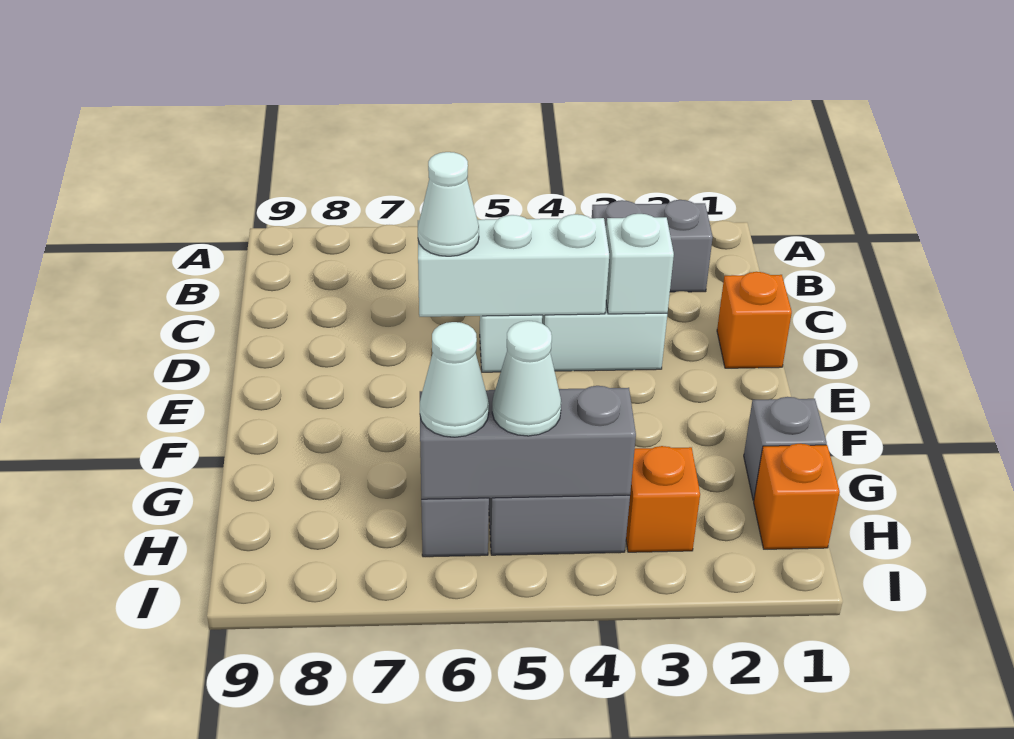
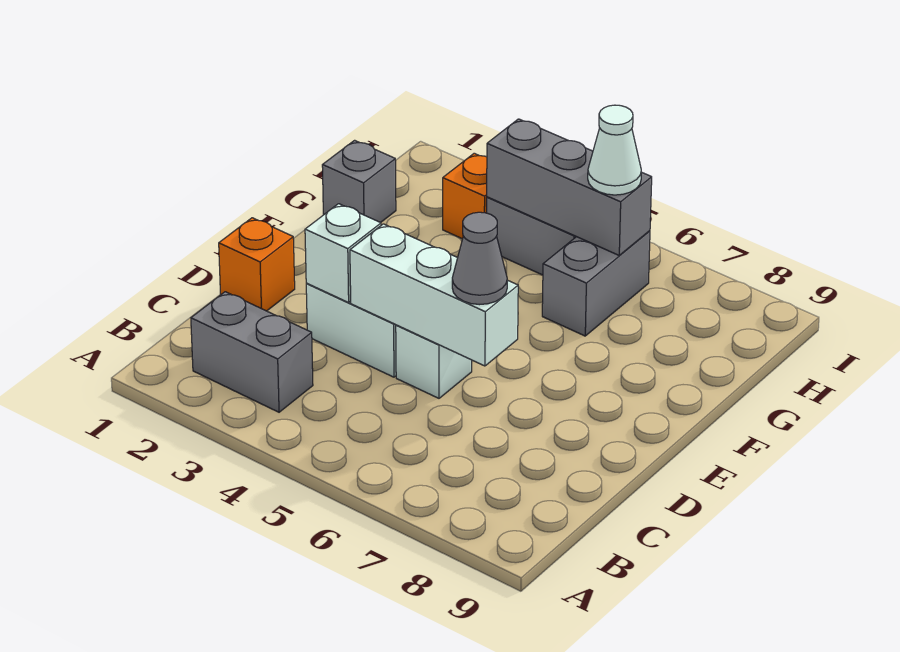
white 1x1 cone [418,152,479,256] -> grey 1x1 cone [452,212,507,305]
orange 1x1 brick [754,444,840,549] -> none
white 1x1 cone [492,321,561,436] -> none

